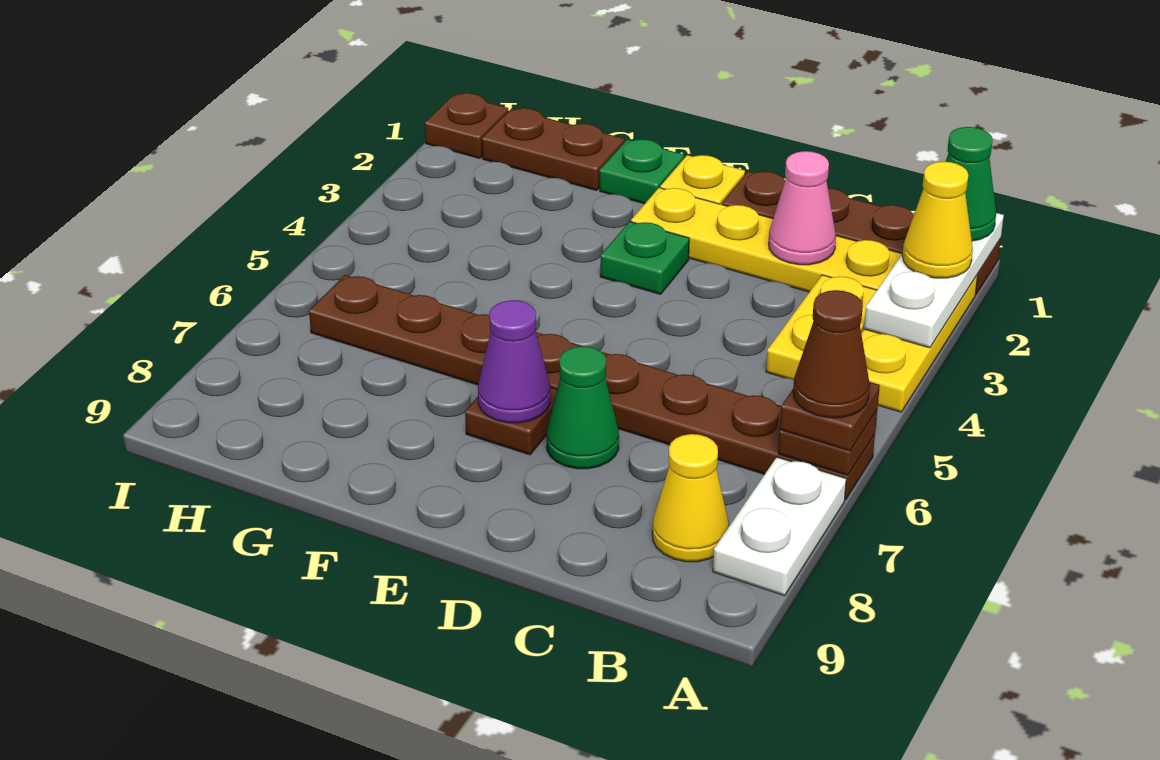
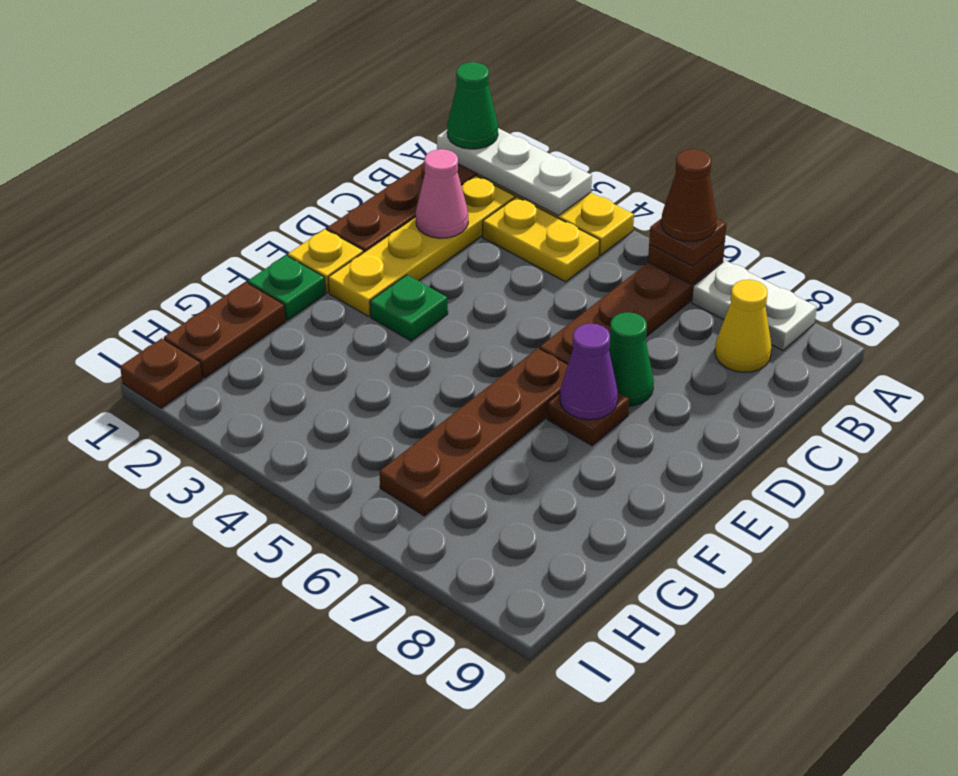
yellow 1x1 cone [902,162,973,278] -> none

